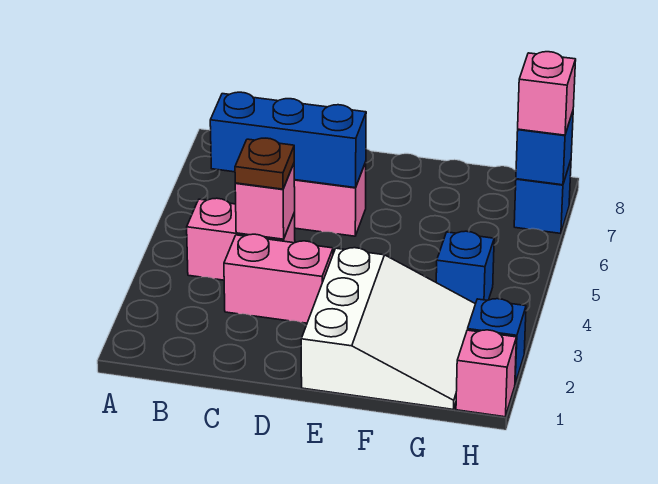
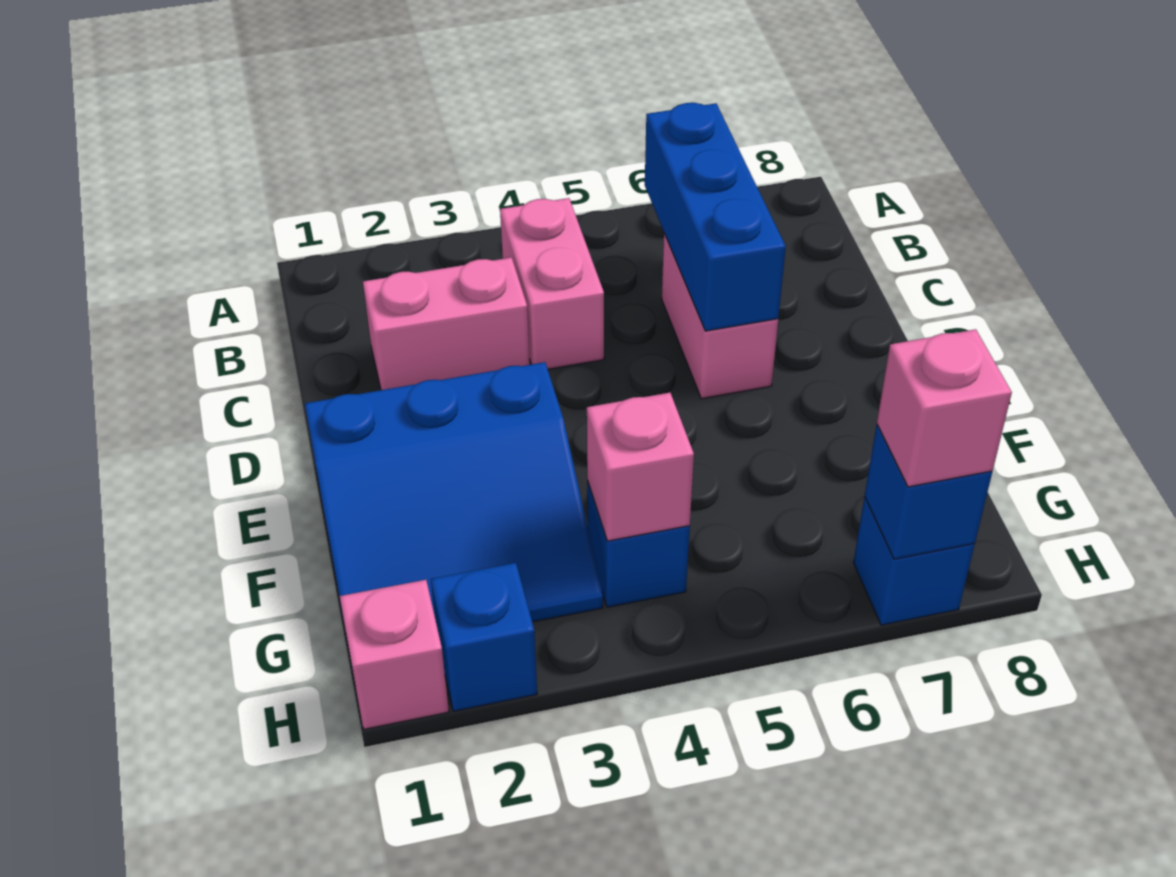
pink 1x2 brick [224,234,333,323] -> pink 1x2 brick turned to [363,257,530,390]
pink 1x1 brick [235,164,295,239] -> pink 1x1 brick moved to [587,393,694,541]
brown 1x1 plate [235,138,294,189] -> none
white 3x3 slope [301,248,475,409] -> blue 3x3 slope [305,362,603,622]

